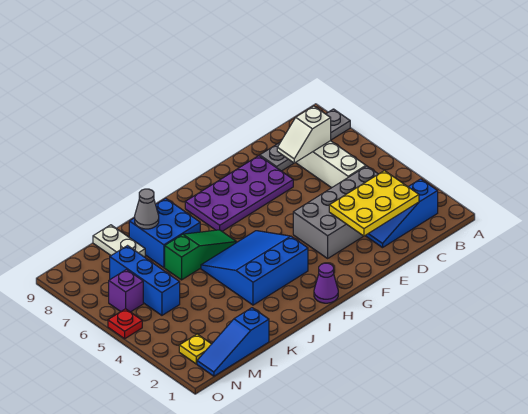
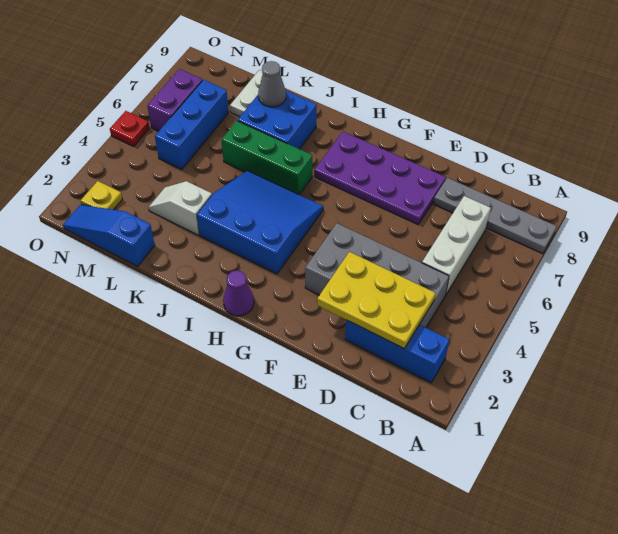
blue 1x3 slope [366,179,438,248] -> blue 1x3 brick [345,320,449,383]
white 1x2 slope [277,106,331,163] -> white 1x2 slope moved to [149,181,212,235]
green 1x3 slope [165,230,237,280] -> green 1x3 brick [221,121,312,195]
purple 1x1 brick [109,270,143,312] -> purple 1x2 brick [147,69,202,131]

